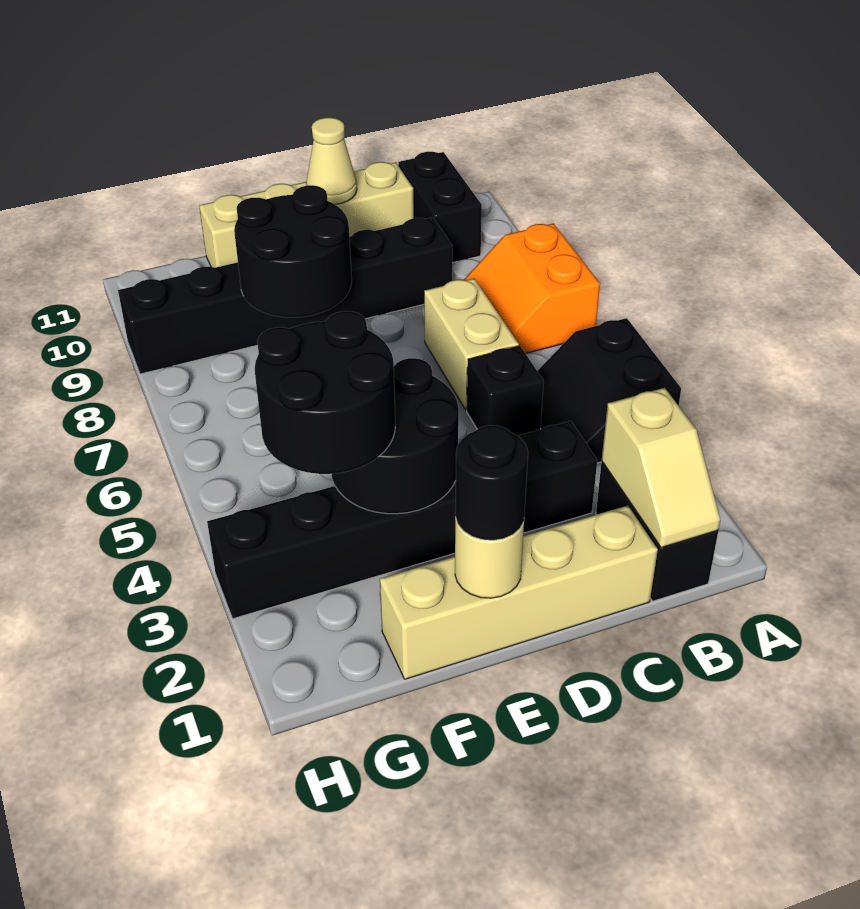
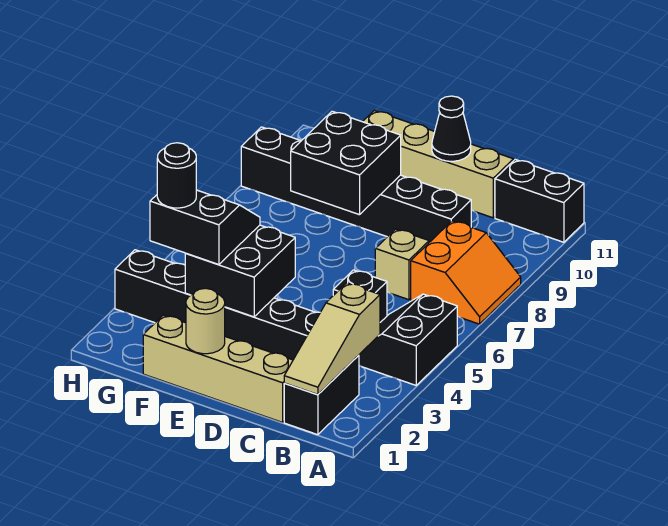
orange 2x2 slope [464,223,600,354] -> orange 2x2 slope turned to [411,221,521,324]
tan 1x2 slope [602,388,720,548] -> tan 1x3 slope [284,283,380,395]
black 1x2 brick [398,152,482,263] -> black 1x2 brick turned to [495,160,584,242]
tan 1x2 brick [424,278,519,410] -> tan 1x1 brick [375,229,429,300]
tan 1x1 cone [306,118,357,204] -> black 1x1 cone [432,96,471,161]
black 1x1 round brick [455,426,528,540] -> black 1x1 round brick moved to [157,143,196,208]
black 2x2 round brick [332,358,459,514] -> black 2x2 brick [185,225,295,317]
black 2x2 round brick [234,185,352,317] -> black 2x2 brick [291,111,401,215]
black 2x2 round brick [255,311,395,474] -> black 2x2 slope [150,190,260,265]

